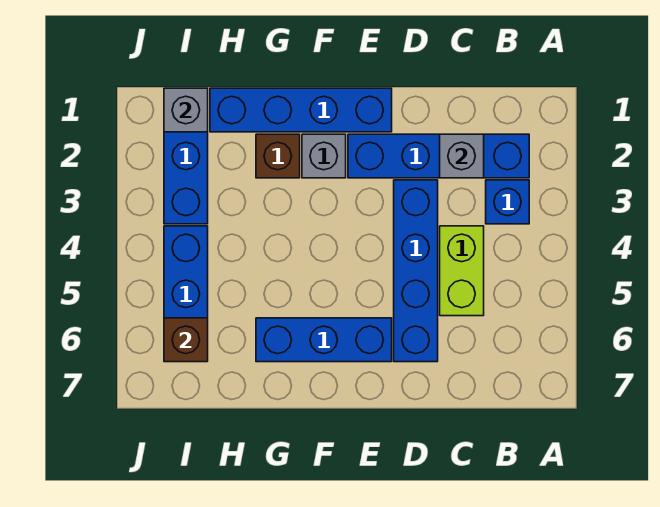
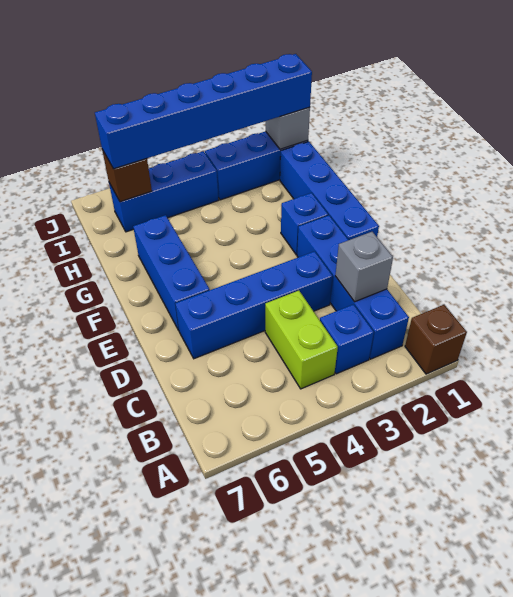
lime 1x2 brick [440,226,484,316] -> lime 1x2 brick turned to [265,291,338,389]
grey 1x1 brick [302,134,346,178] -> blue 1x1 brick [281,193,328,255]
brown 1x1 brick [256,134,300,178] -> brown 1x1 brick moved to [405,305,467,374]
none -> blue 1x6 brick [95,54,312,169]

